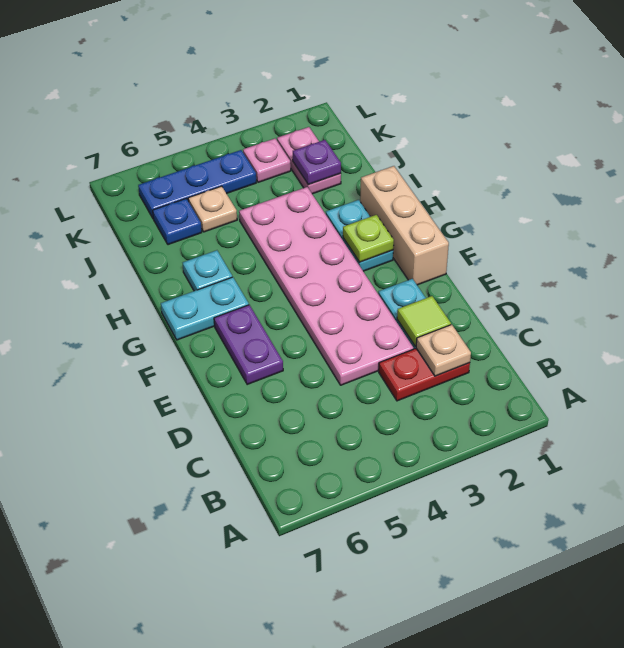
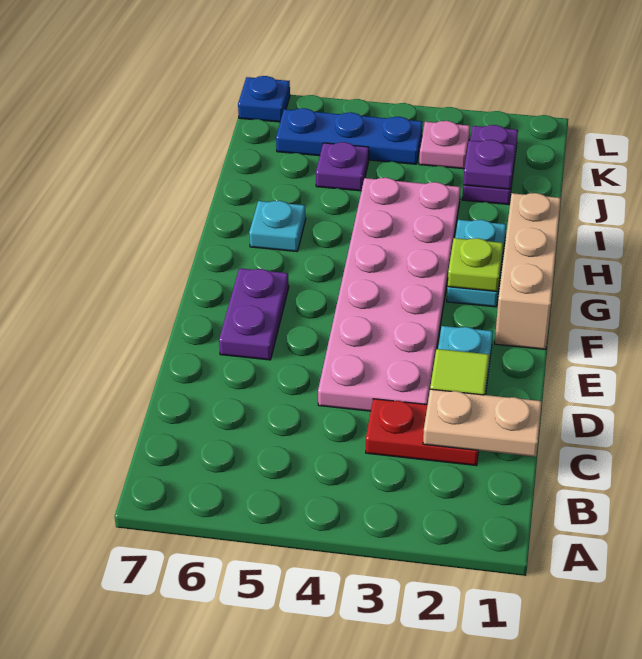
tan 1x1 plate [416,324,471,376] -> tan 1x2 plate [423,389,542,457]
cyan 1x2 plate [161,277,249,340] -> none
pink 1x2 plate [277,127,341,194] -> purple 1x2 plate [462,125,518,205]
tan 1x1 plate [188,186,237,232] -> purple 1x1 plate [316,142,369,191]
blue 1x1 plate [153,198,202,245] -> blue 1x1 plate moved to [238,76,290,122]

